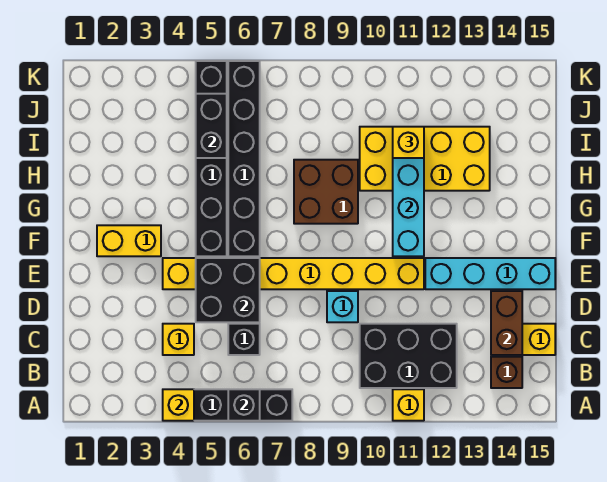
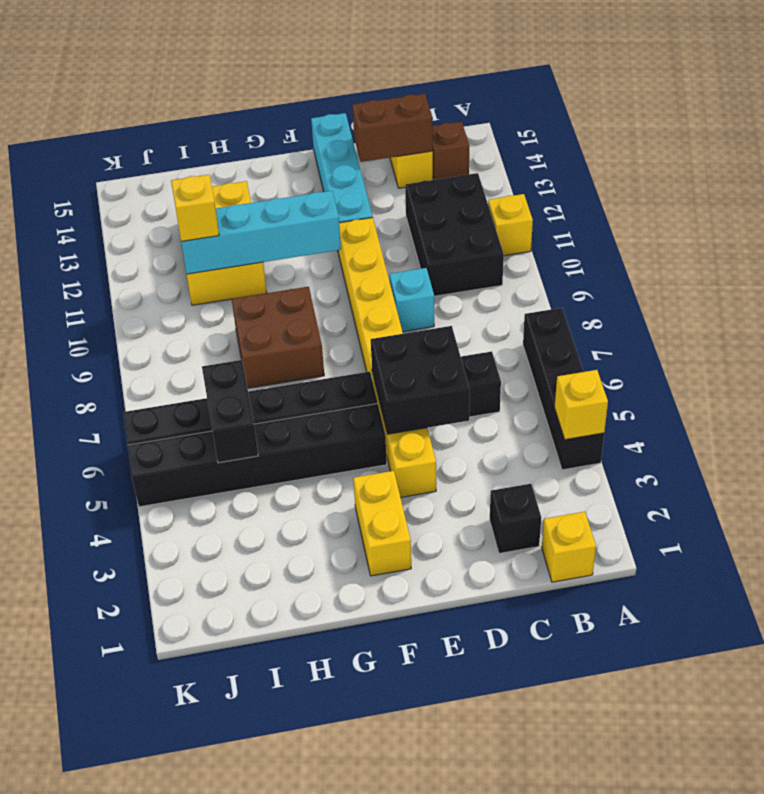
black 1x1 brick [228,389,260,421] -> black 1x1 brick moved to [490,484,541,553]
yellow 1x1 brick [163,324,194,355] -> yellow 1x1 brick moved to [542,512,596,582]
yellow 2x4 brick [360,127,490,191] -> yellow 2x3 brick [187,181,267,305]
black 1x2 brick [196,94,227,158] -> black 1x2 brick turned to [202,360,258,463]

